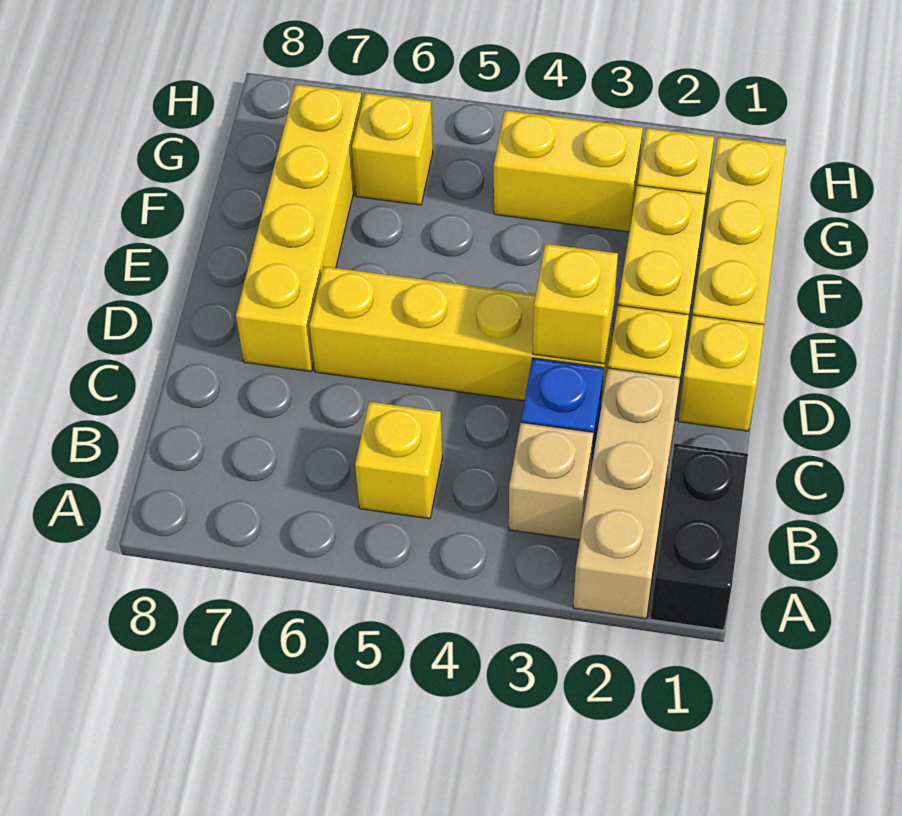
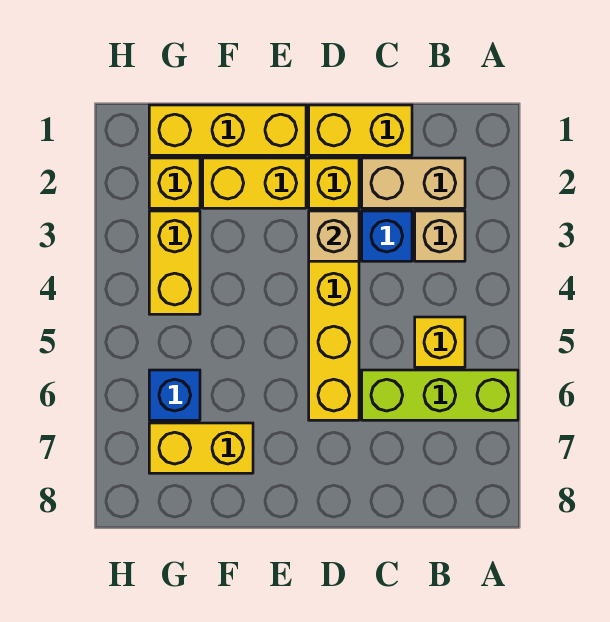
black 1x2 brick [650,444,748,630] -> none
tan 1x3 brick [573,368,680,619] -> tan 1x2 brick [362,158,465,208]
none -> lime 1x3 brick [362,370,518,420]
yellow 1x1 brick [678,315,764,431] -> yellow 1x2 brick [309,105,412,155]
yellow 1x1 brick [533,244,618,364] -> tan 1x1 brick [309,211,359,261]
yellow 1x4 brick [236,84,362,372] -> yellow 1x2 brick [149,423,253,473]
yellow 1x1 brick [352,93,433,205] -> blue 1x1 brick [149,370,200,420]

